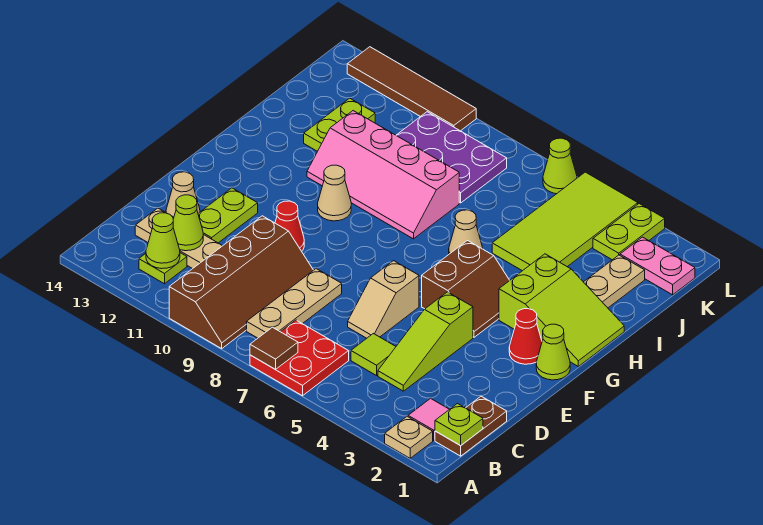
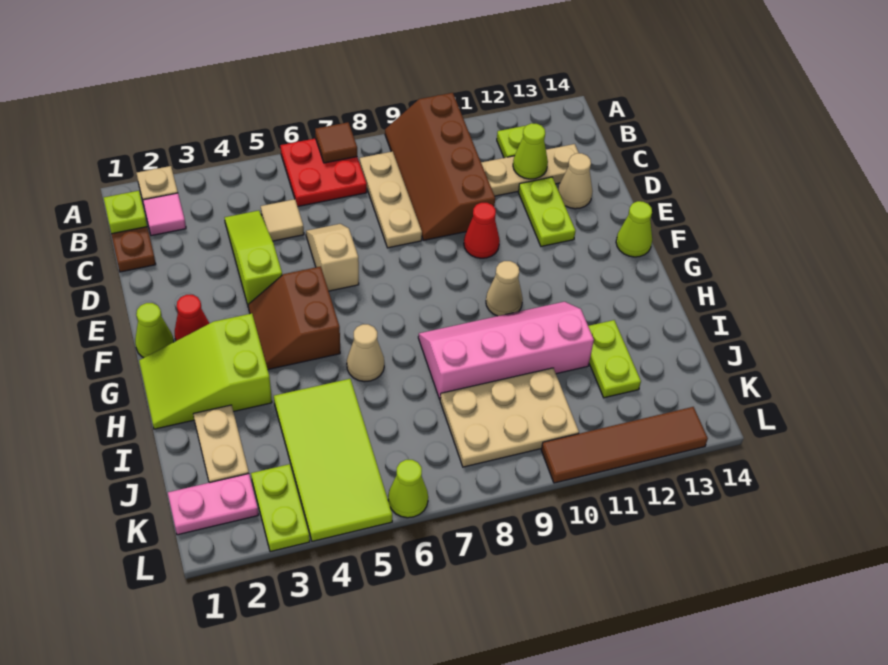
lime 1x1 cone [146,213,180,269] -> lime 1x1 cone moved to [616,201,652,257]
lime 1x1 tile [351,334,396,376] -> tan 1x1 tile [261,199,304,241]
purple 2x3 plate [396,112,507,203] -> tan 2x3 plate [440,368,579,467]

